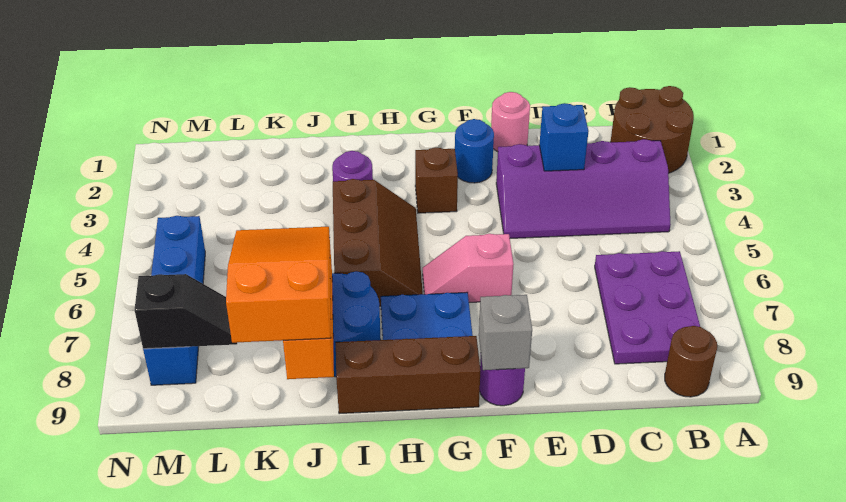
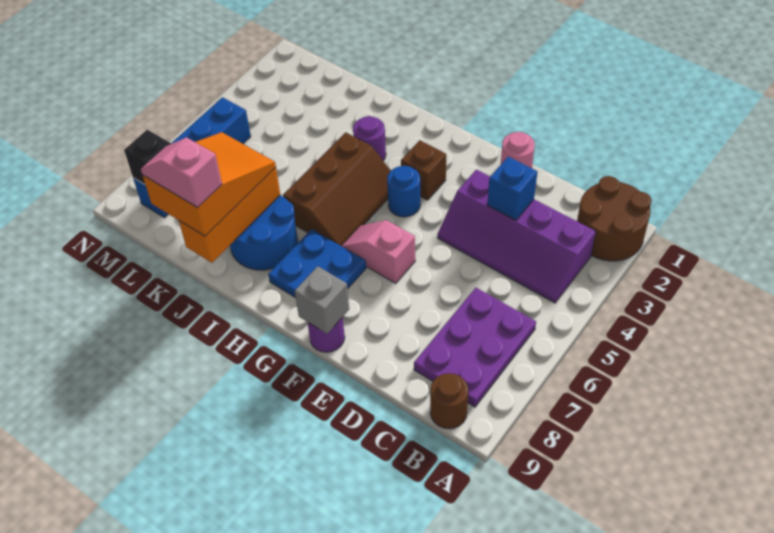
blue 1x1 round brick [455,119,494,183] -> blue 1x1 round brick moved to [387,166,420,217]
brown 1x3 brick [336,336,480,414] -> none
none -> pink 1x2 slope [141,138,222,208]

